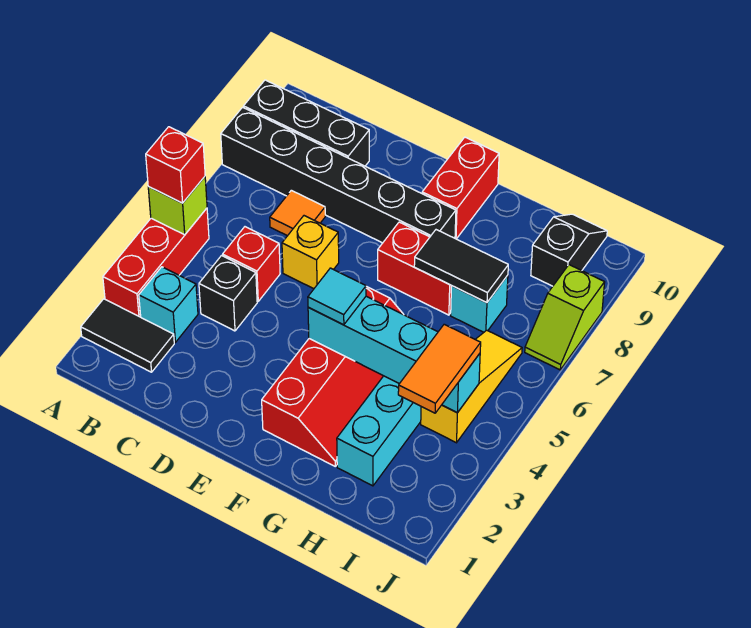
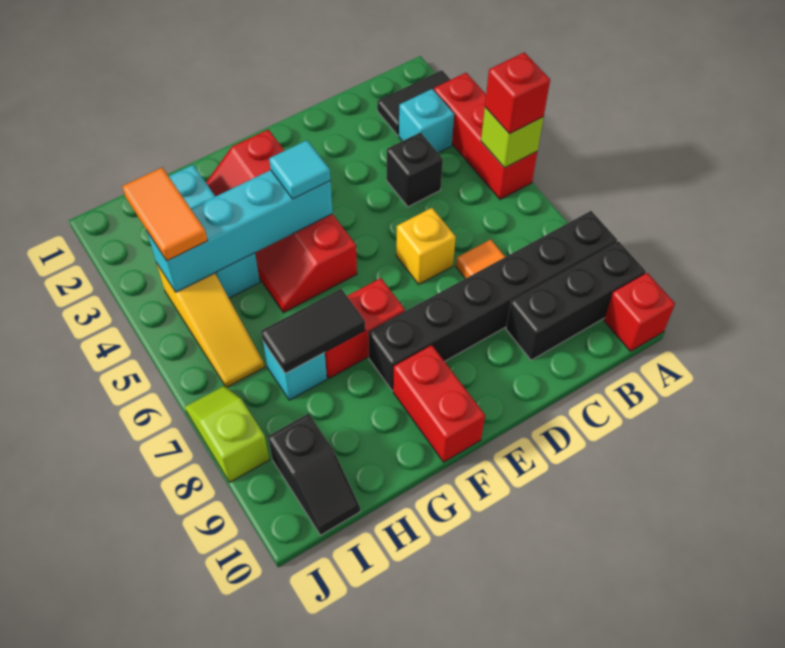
red 1x1 brick [223,227,280,301] -> red 1x1 brick moved to [604,273,675,351]

